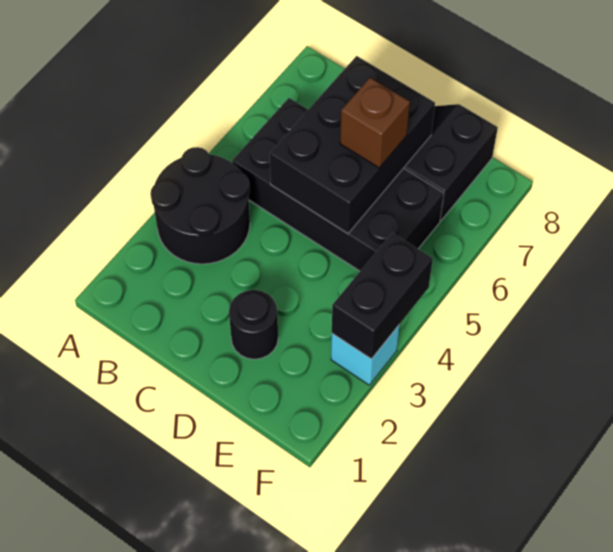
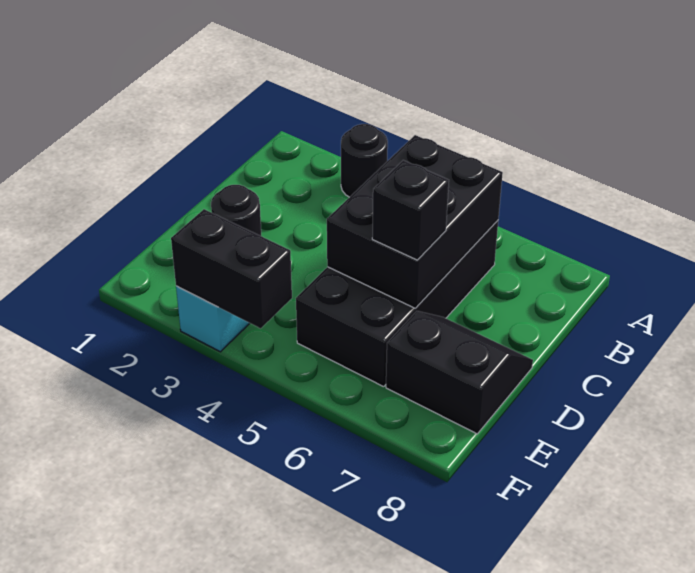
black 2x2 round brick [150,147,250,264] -> black 1x1 round brick [341,124,388,197]
black 2x3 brick [270,56,435,234] -> black 2x3 brick turned to [327,135,503,308]
brown 1x1 brick [340,78,410,168] -> black 1x1 brick [372,160,449,260]

